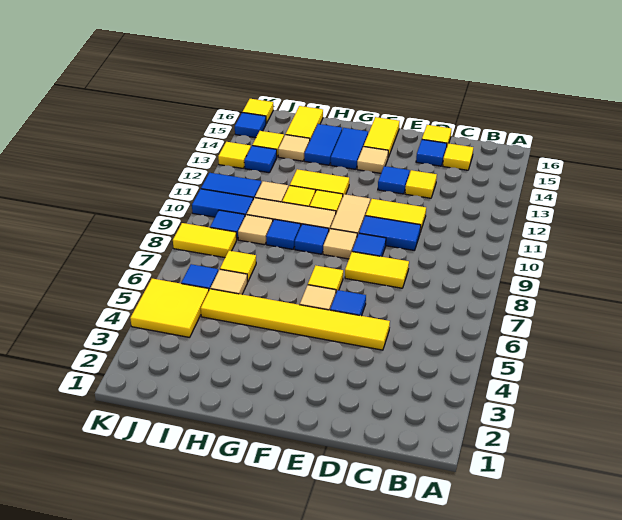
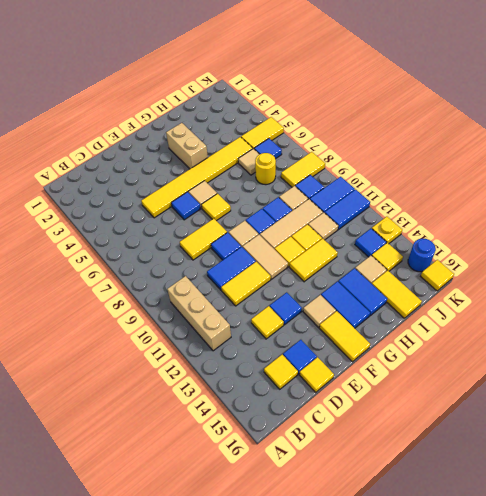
none -> tan 1x3 brick [167,276,231,351]
none -> tan 1x2 brick [166,123,208,169]
yellow 1x1 tile [220,251,256,282] -> yellow 1x1 round brick [255,153,276,185]
yellow 2x2 tile [130,279,209,337] -> yellow 1x2 tile [241,117,284,149]
yellow 1x1 tile [218,142,251,168] -> yellow 1x1 plate [372,217,402,244]
blue 1x1 tile [235,113,266,138] -> blue 1x1 round brick [408,239,436,272]

